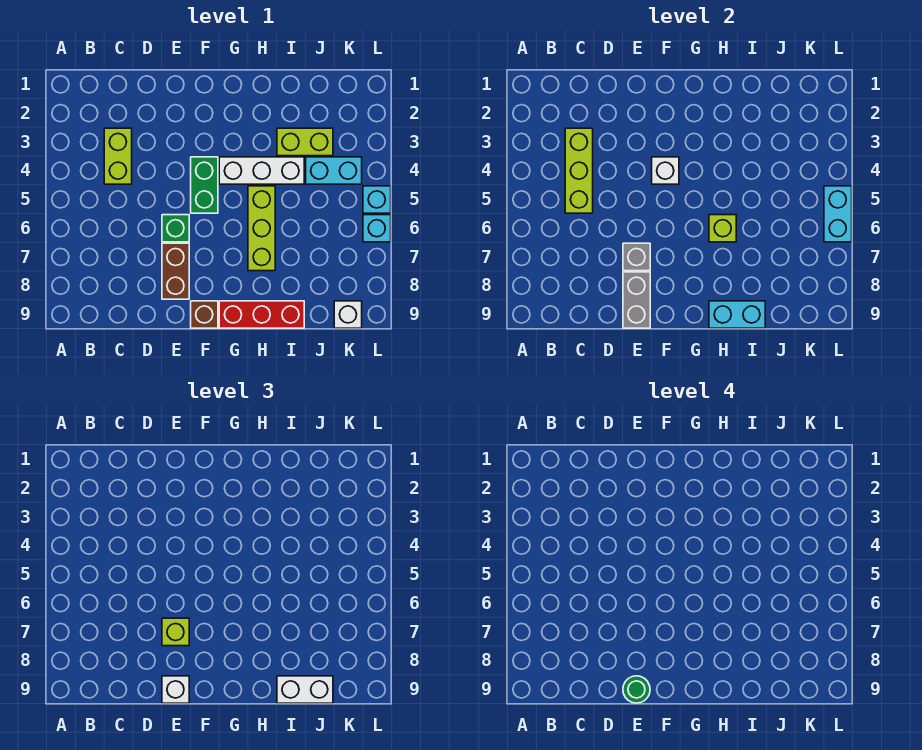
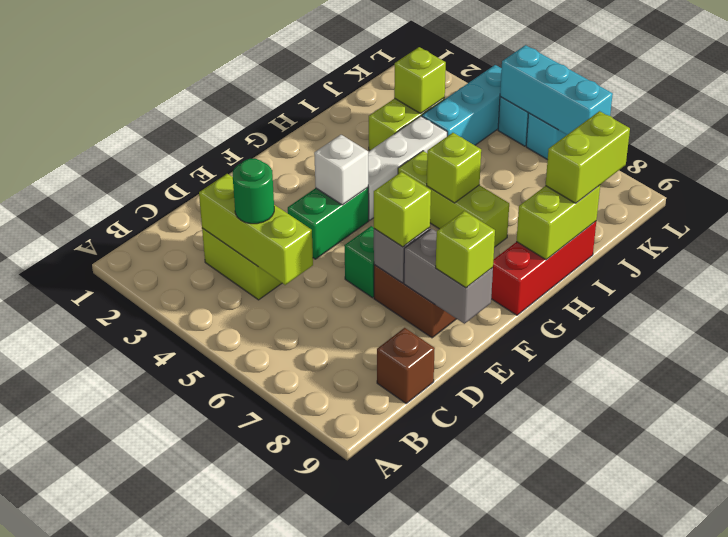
white 1x1 brick [162,676,189,703] -> lime 1x1 brick [436,211,495,288]
green 1x1 round brick [623,676,650,703] -> green 1x1 round brick moved to [233,159,274,224]
green 1x2 brick [191,157,218,213] -> green 1x2 brick turned to [288,187,369,259]
brown 1x1 brick [191,301,218,328] -> brown 1x1 brick moved to [377,328,435,403]
cyan 1x2 brick [709,301,765,328] -> lime 1x2 brick [516,185,600,260]
white 1x2 brick [277,676,333,703] -> lime 1x2 brick [546,111,630,203]
none -> lime 1x1 brick [394,47,446,114]
cyan 1x2 brick [306,157,362,184] -> cyan 1x3 brick [422,65,502,145]
white 1x1 brick [334,301,362,328] -> none
cyan 1x2 brick [824,186,852,242] -> cyan 1x3 brick [500,45,613,135]

